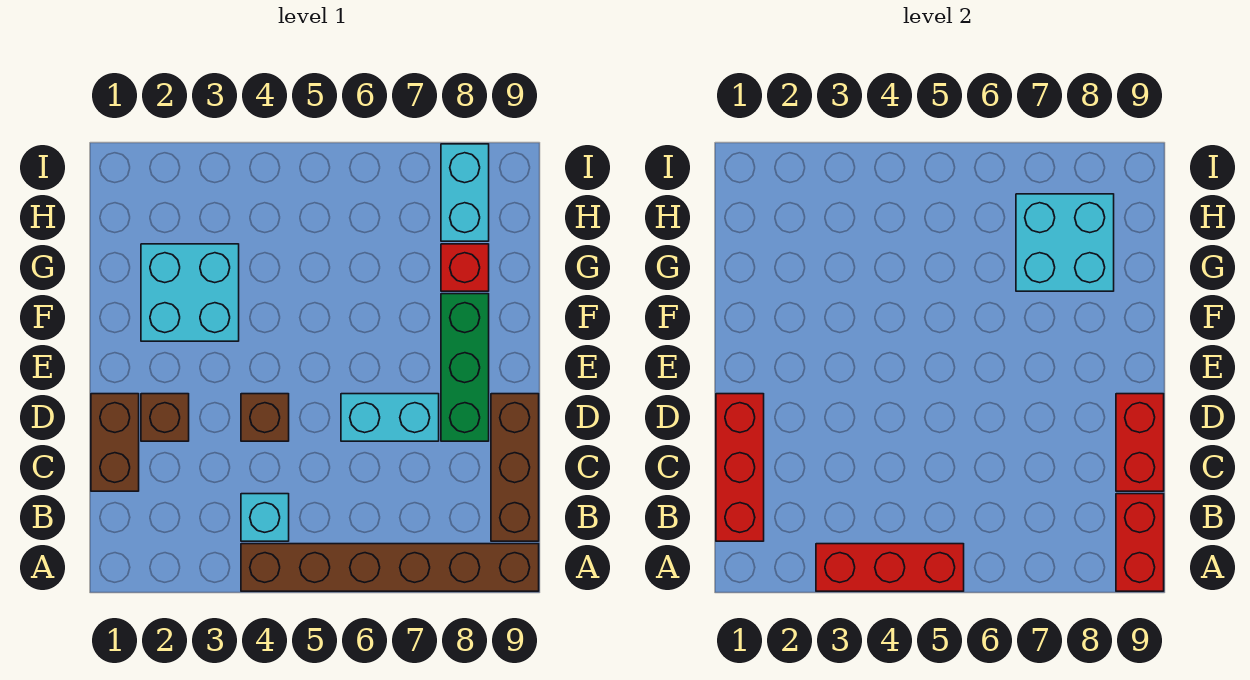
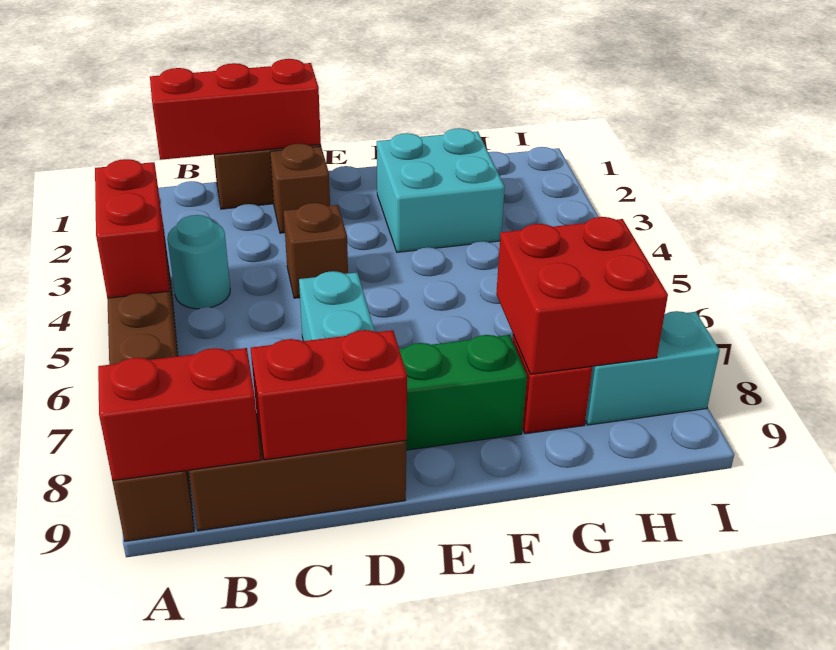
red 1x3 brick [816,544,964,591] -> red 1x2 brick [95,159,169,298]
cyan 1x1 brick [241,494,289,541] -> cyan 1x1 round brick [167,215,230,309]
cyan 2x2 brick [1016,194,1114,291] -> red 2x2 brick [496,217,668,374]

